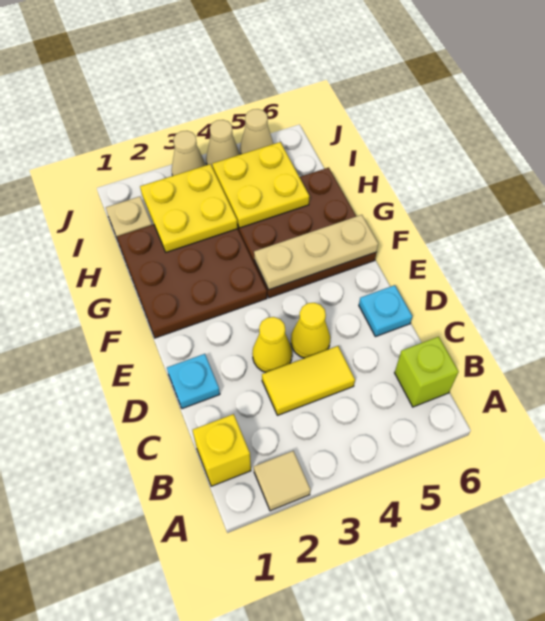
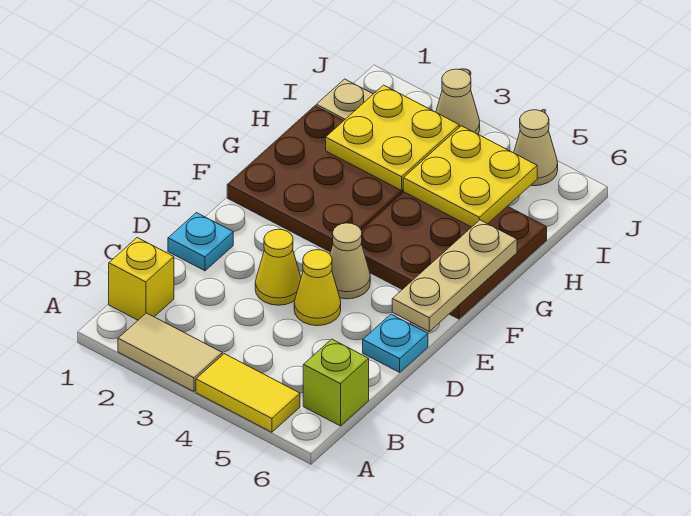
tan 1x1 tile [254,451,310,511] -> tan 1x2 tile [118,313,222,391]
yellow 1x2 tile [262,346,355,415] -> yellow 1x2 tile moved to [196,354,300,432]
tan 1x3 plate [254,215,378,290] -> tan 1x3 plate turned to [392,220,517,331]
tan 1x1 cone [206,120,240,168] -> tan 1x1 cone moved to [330,223,370,299]

